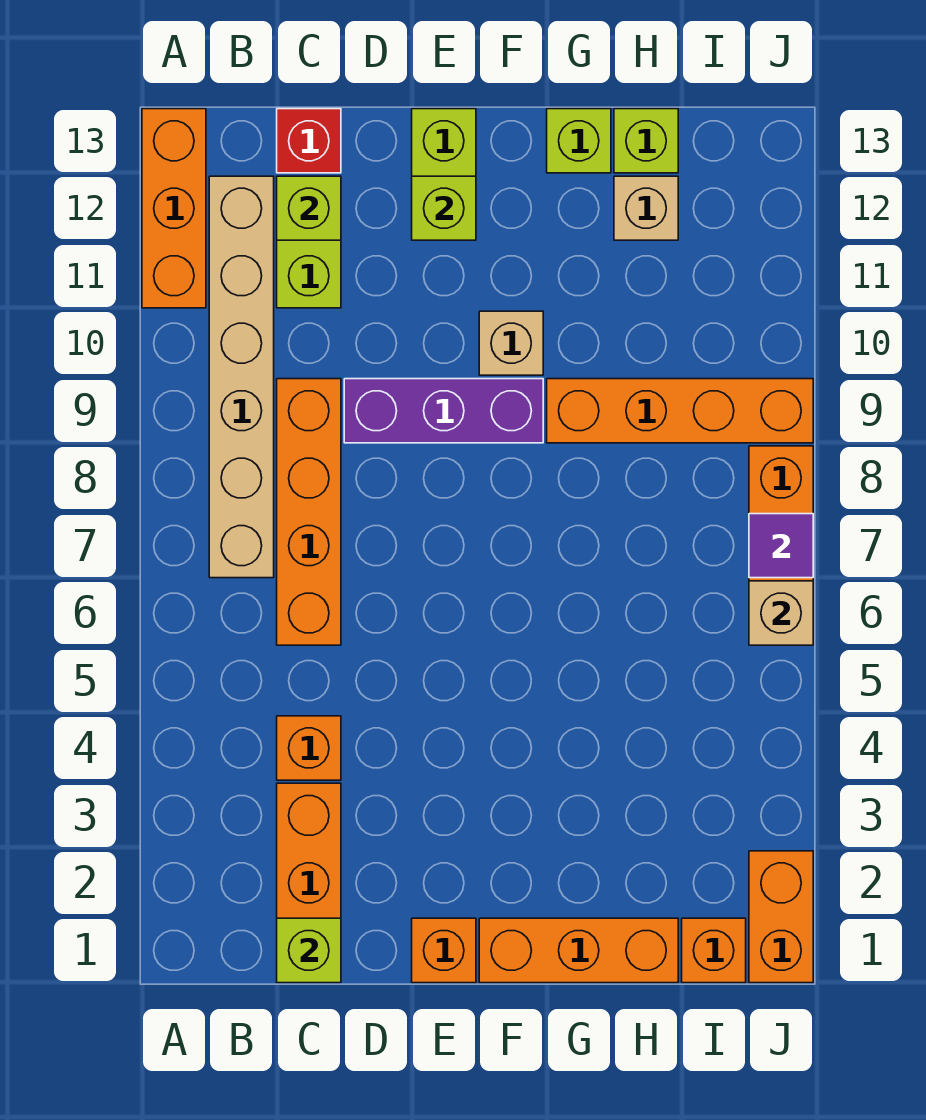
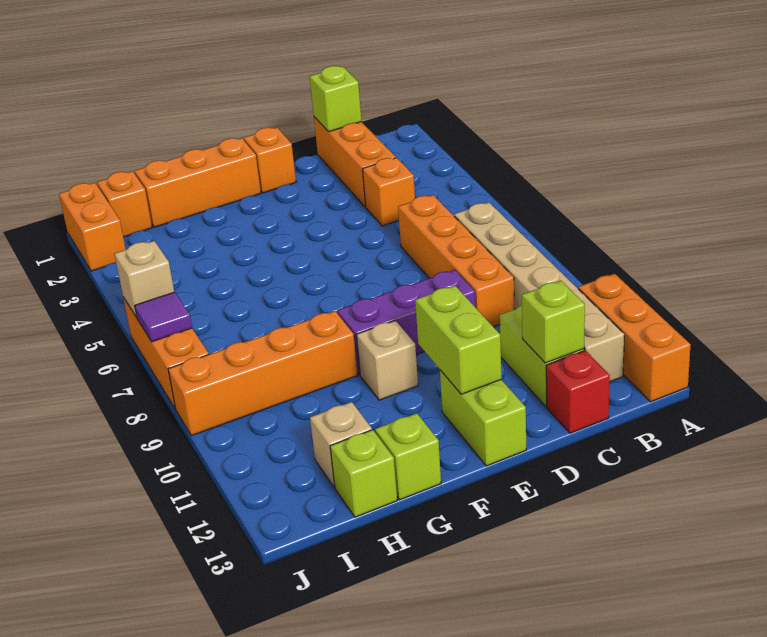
lime 1x1 brick [412,176,476,240] -> lime 1x2 brick [415,286,502,394]

